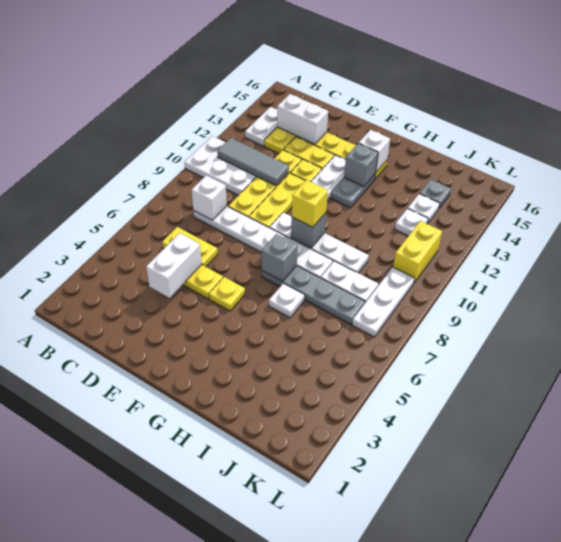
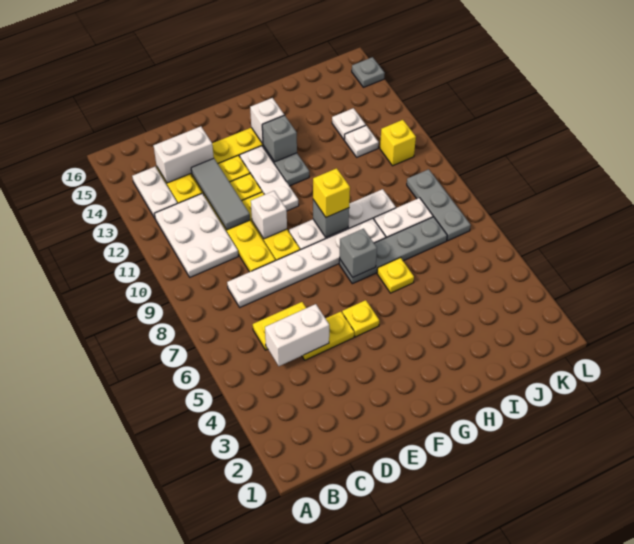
white 2x3 plate [184,136,257,195] -> white 2x3 plate turned to [155,194,238,277]
grey 1x3 tile [217,138,289,186] -> grey 1x3 tile turned to [191,158,250,230]
white 1x1 brick [192,175,227,220] -> white 1x1 brick moved to [251,191,287,239]
white 1x2 brick [146,233,202,298] -> white 1x2 brick turned to [265,304,329,366]
white 1x1 plate [269,283,305,318] -> yellow 1x1 plate [377,258,414,293]
grey 1x1 plate [419,179,451,208] -> grey 1x1 plate moved to [352,57,385,87]
white 1x3 plate [352,267,415,337] -> grey 1x3 plate [407,169,471,241]
yellow 1x2 brick [393,221,442,283] -> yellow 1x1 brick [380,120,416,166]

